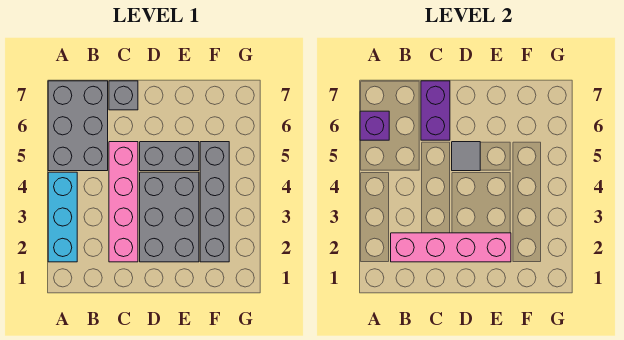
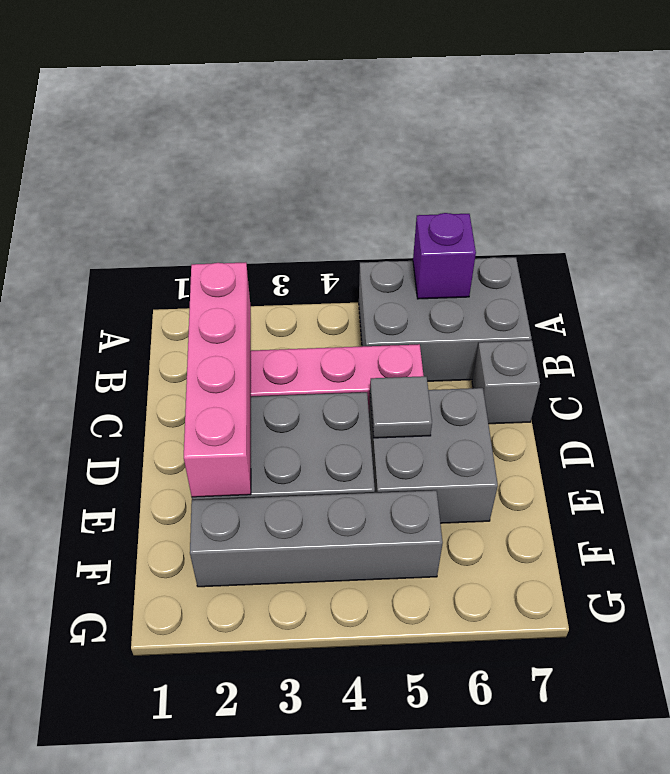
cyan 1x3 brick [48,172,77,262] -> none
purple 1x2 brick [421,81,450,140] -> none
grey 1x2 brick [140,142,199,171] -> grey 2x2 brick [369,388,498,523]

